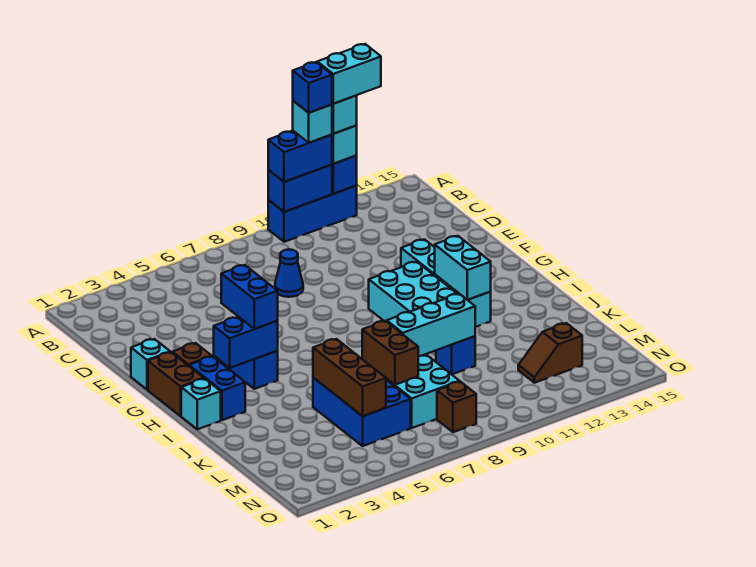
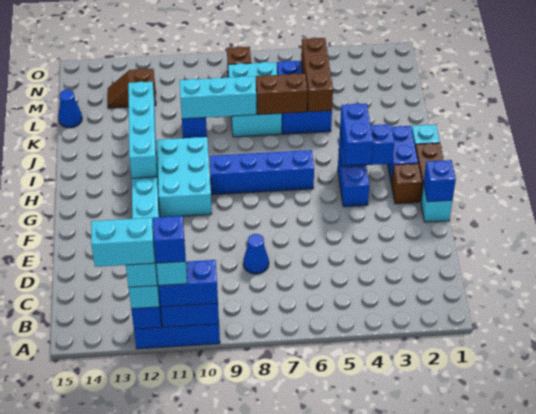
none -> blue 1x1 brick [424,160,456,202]
none -> blue 1x4 brick [210,150,314,195]
cyan 1x2 brick [435,236,491,300] -> cyan 1x4 brick [128,82,157,178]
brown 1x2 brick [362,321,418,385] -> brown 1x2 brick turned to [256,73,308,115]
none -> blue 1x1 cone [58,90,82,128]
brown 1x2 slope [518,323,582,383] -> brown 1x2 slope turned to [108,68,156,108]

